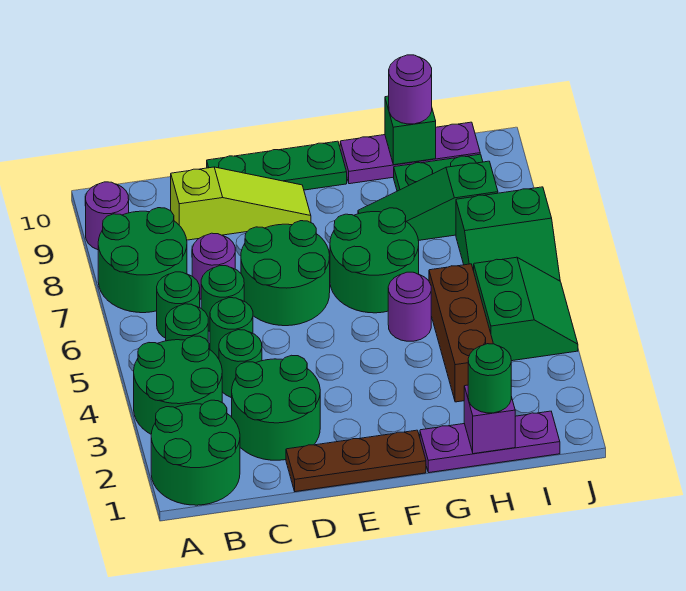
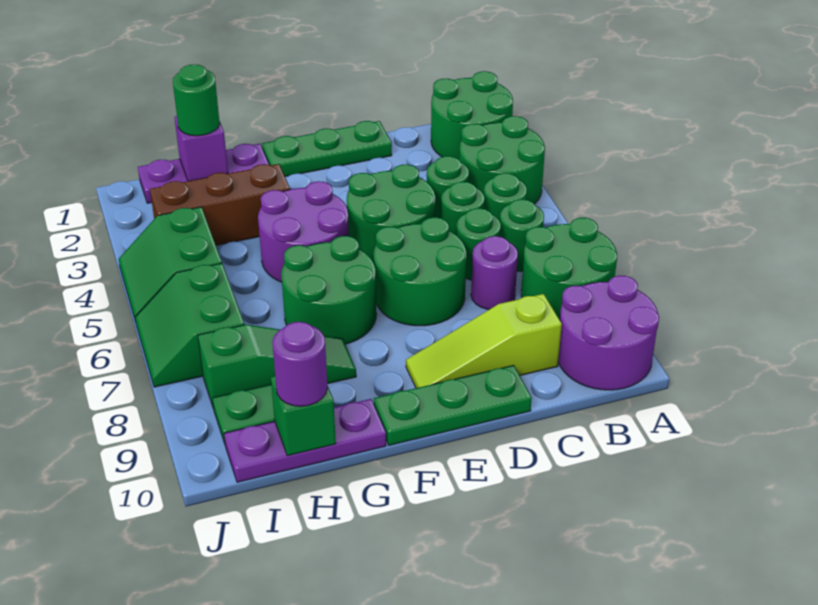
purple 1x1 round brick [86,182,129,250] -> purple 2x2 round brick [558,276,659,390]
green 2x2 round brick [232,355,320,460] -> green 2x2 round brick moved to [347,165,435,263]
brown 1x3 plate [286,430,426,492] -> green 1x3 plate [262,121,392,177]
purple 1x1 round brick [388,272,431,341] -> purple 2x2 round brick [258,181,349,282]
brown 1x3 brick [429,264,493,402] -> brown 1x3 brick turned to [150,164,290,245]
green 2x2 slope [456,187,560,281] -> green 2x2 slope turned to [135,263,244,387]

